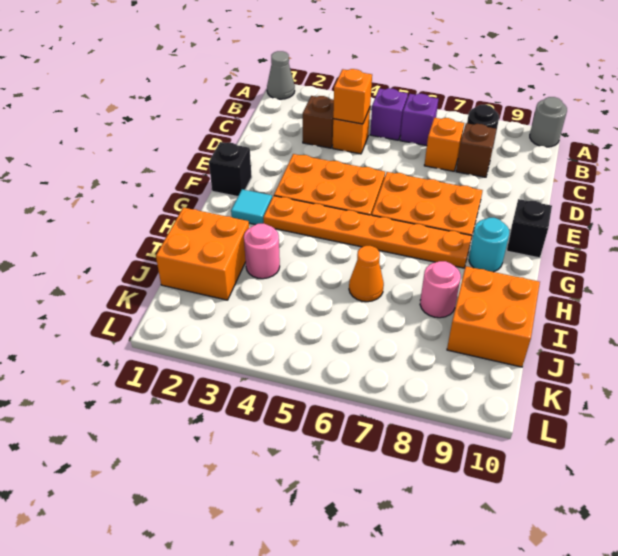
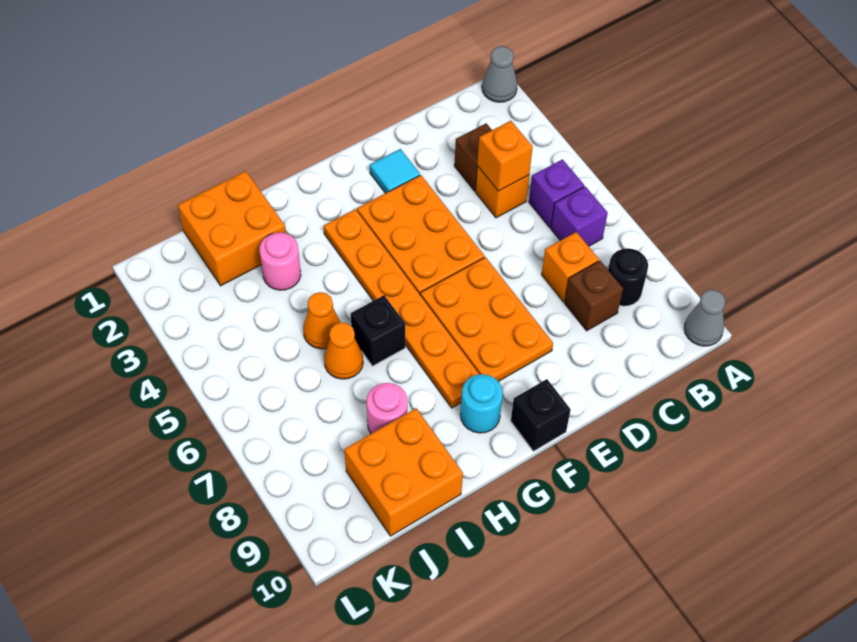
grey 1x1 round brick [530,97,567,147] -> grey 1x1 cone [684,290,725,346]
black 1x1 brick [209,142,252,197] -> black 1x1 brick moved to [351,295,405,366]
cyan 1x1 tile [231,189,272,225] -> cyan 1x1 tile moved to [370,149,420,193]
none -> orange 1x1 cone [303,292,341,349]

